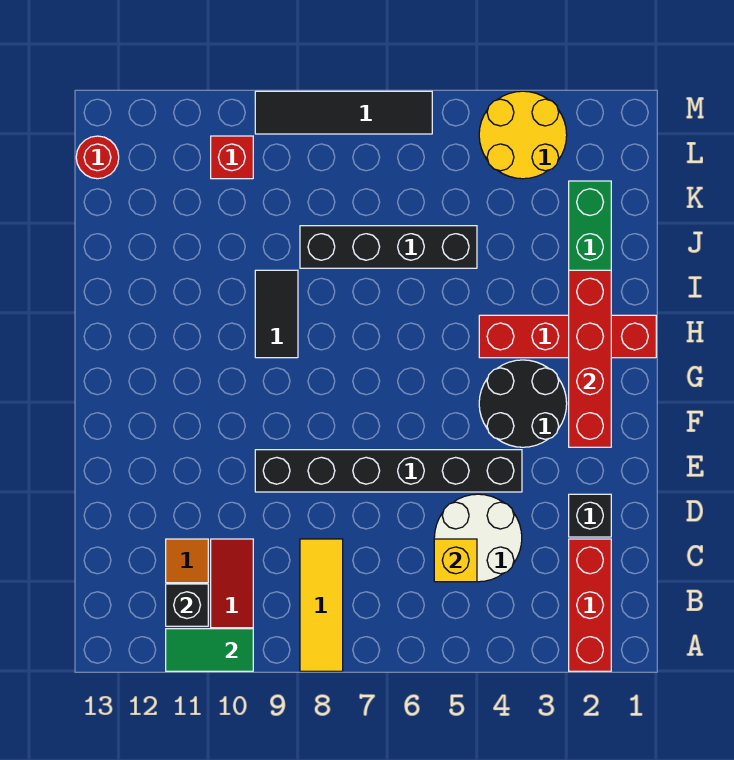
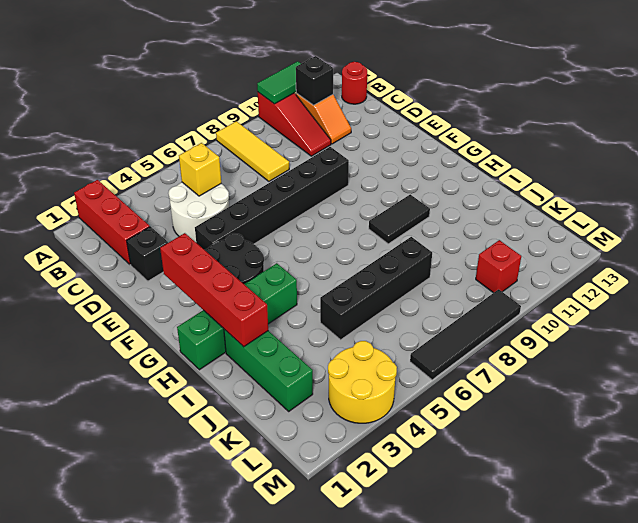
red 1x4 brick [479,315,656,358] -> green 1x4 brick [177,263,297,370]
black 1x2 tile [255,270,298,358] -> black 1x2 tile turned to [369,194,430,244]
red 1x1 round brick [76,136,119,179] -> red 1x1 round brick moved to [342,62,367,104]

